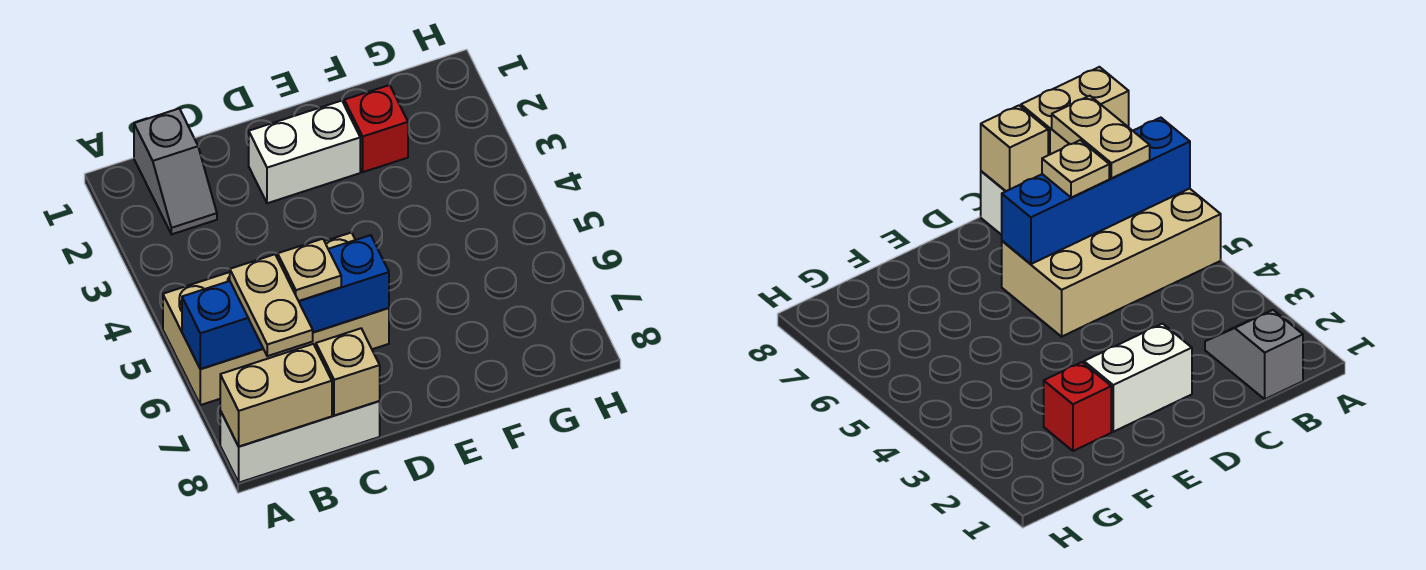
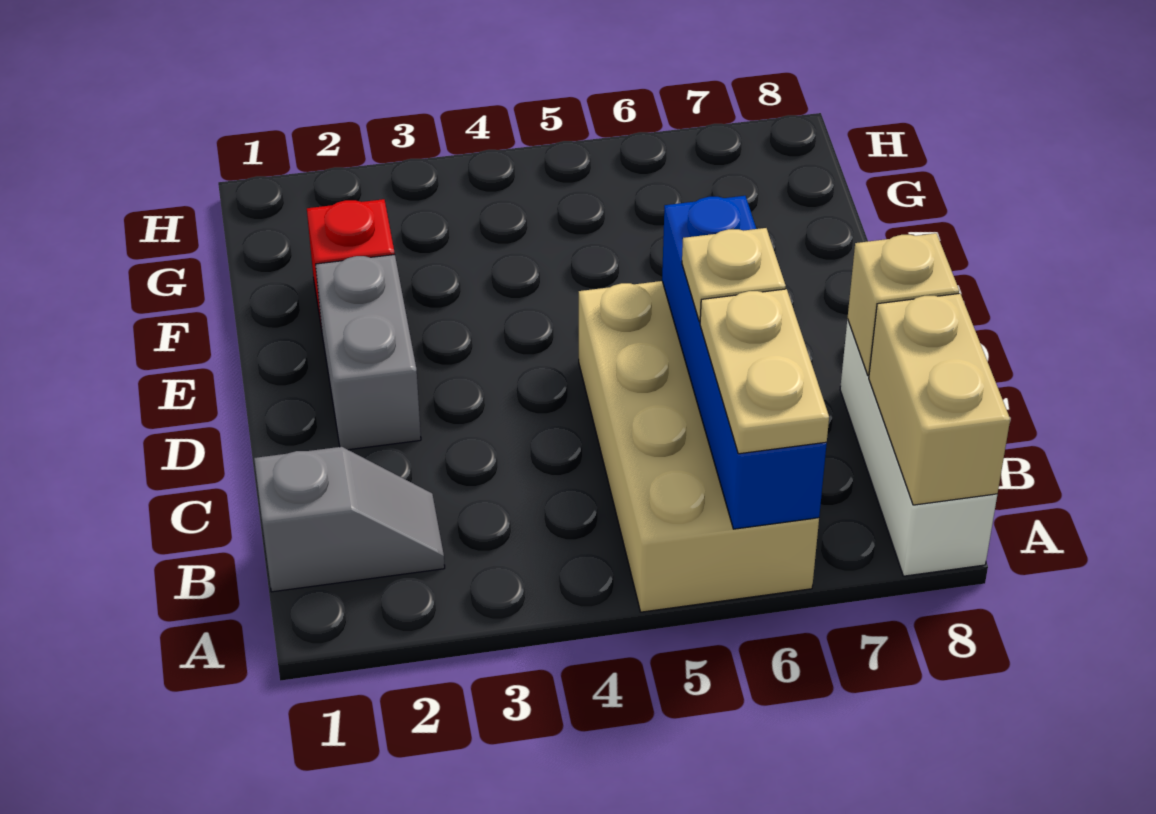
tan 1x2 plate [230,254,313,356] -> tan 1x2 plate turned to [700,289,829,454]
white 1x2 brick [249,101,360,203] -> grey 1x2 brick [315,255,421,450]

